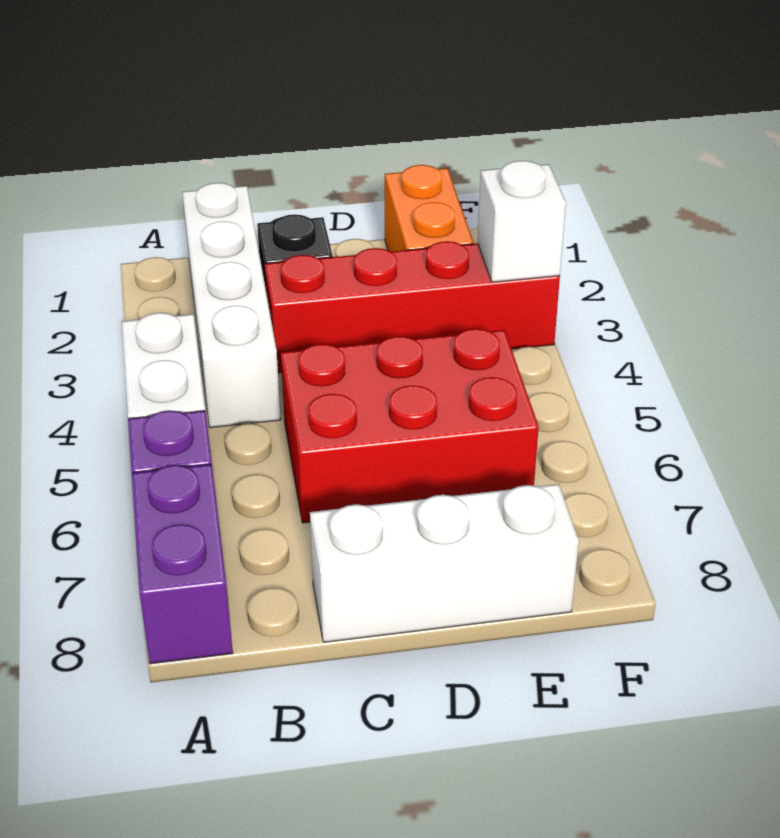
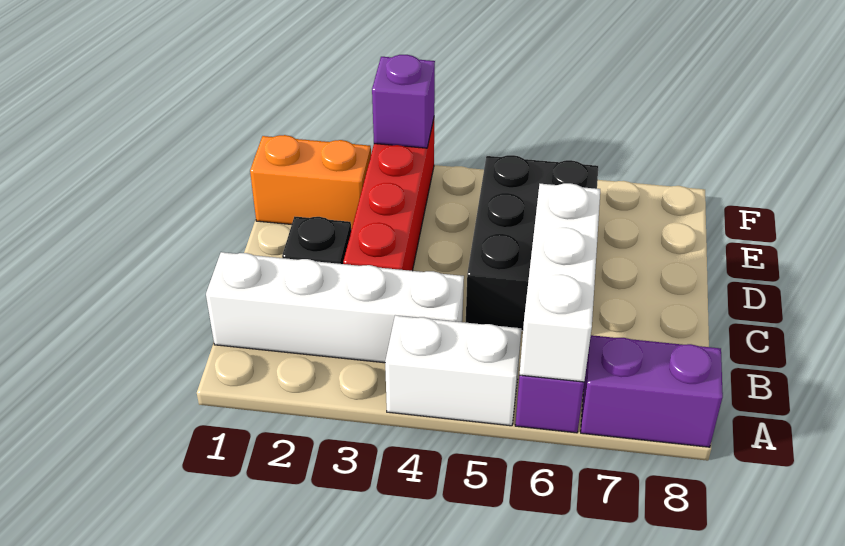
red 2x3 brick [281,329,539,523] -> black 2x3 brick [466,155,598,331]
white 1x3 brick [310,484,579,642] -> white 1x3 brick moved to [520,183,600,382]
white 1x1 brick [478,161,566,282] -> purple 1x1 brick [372,55,435,148]

